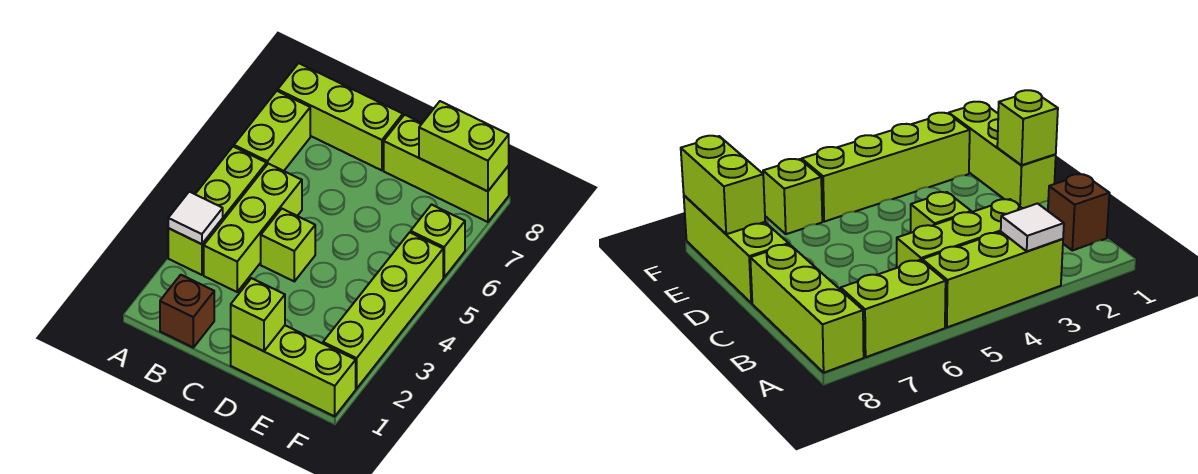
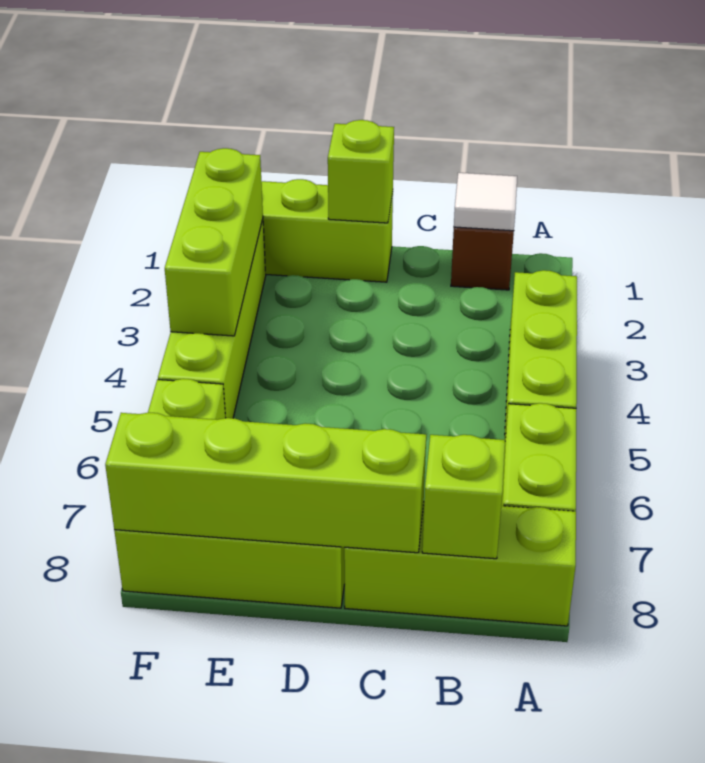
white 1x1 tile [168,192,223,244] -> white 1x1 tile moved to [454,173,517,231]
lime 1x3 brick [204,164,302,292] -> lime 1x3 brick moved to [165,148,263,336]
lime 1x1 brick [261,209,315,281] -> lime 1x1 brick moved to [422,435,505,559]
lime 1x2 brick [419,101,509,191] -> lime 1x4 brick [105,412,426,553]

